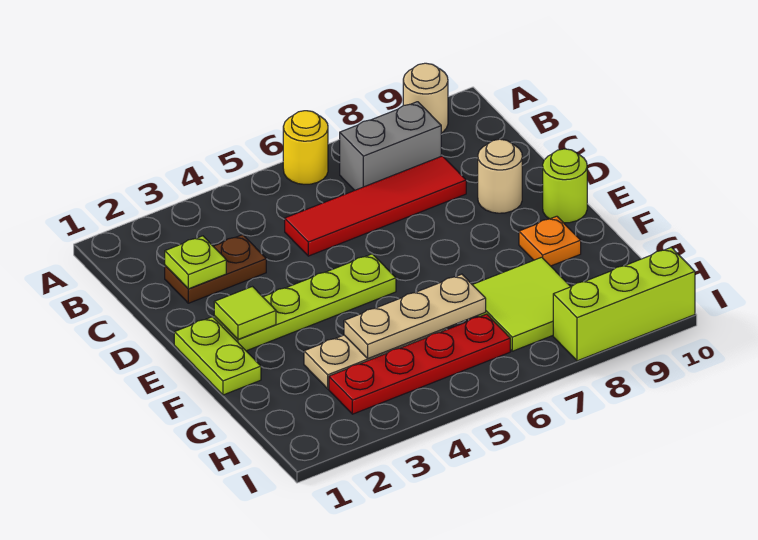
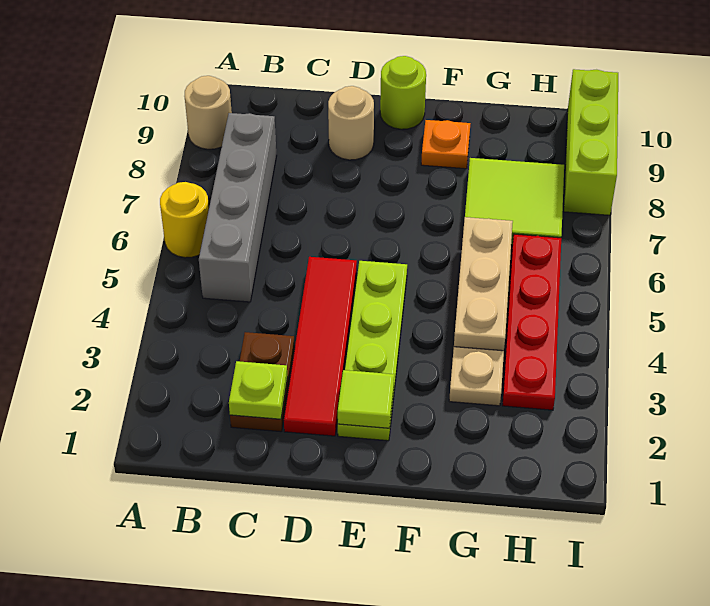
grey 1x2 brick [340,102,441,190] -> grey 1x4 brick [199,113,277,302]
red 1x4 tile [285,156,466,256] -> red 1x4 tile moved to [284,257,357,436]
lime 1x2 plate [174,317,261,395] -> none

